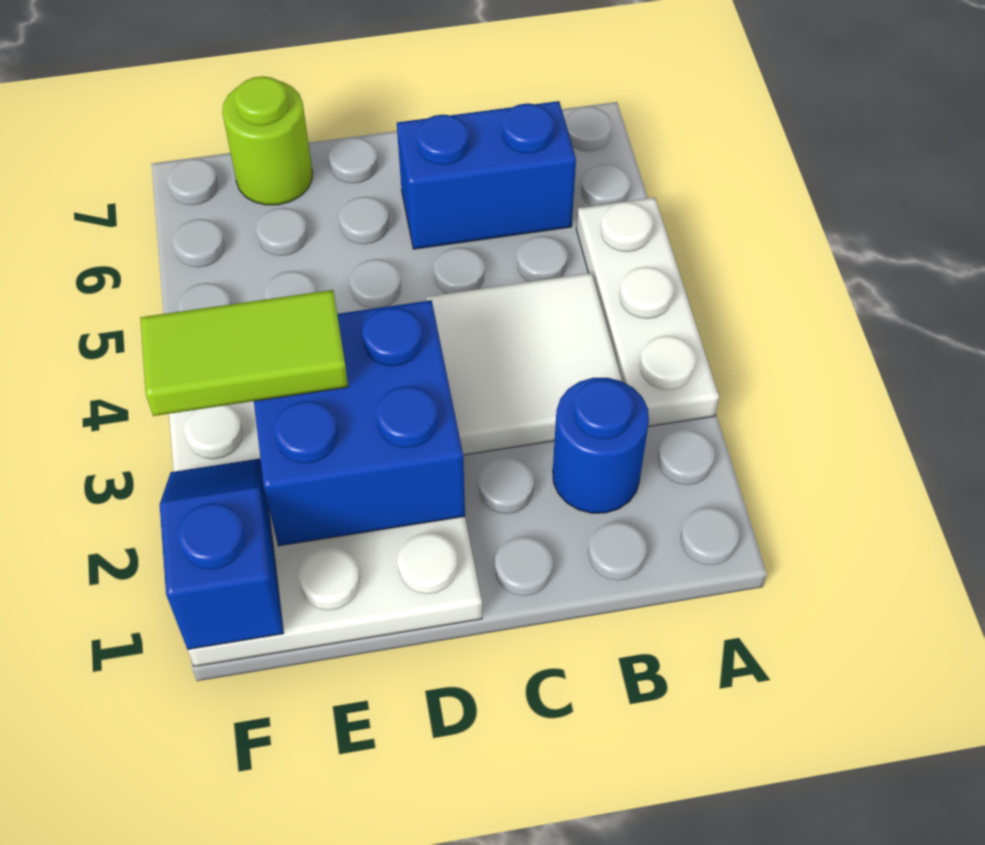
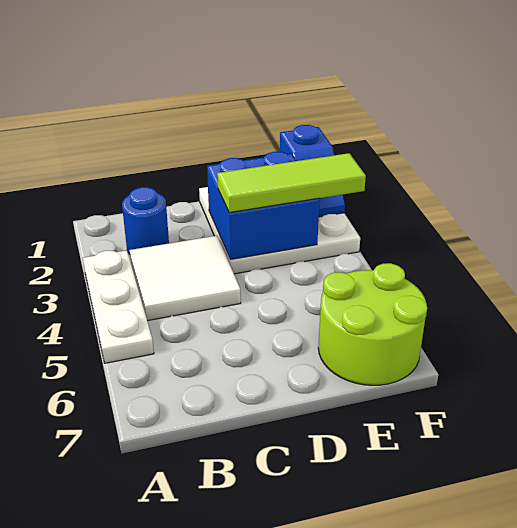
blue 1x2 brick [397,101,576,249] -> none
lime 1x2 tile [140,290,348,416] -> lime 1x3 tile [217,153,366,213]
lime 1x1 round brick [222,76,312,205] -> lime 2x2 round brick [318,263,427,385]

